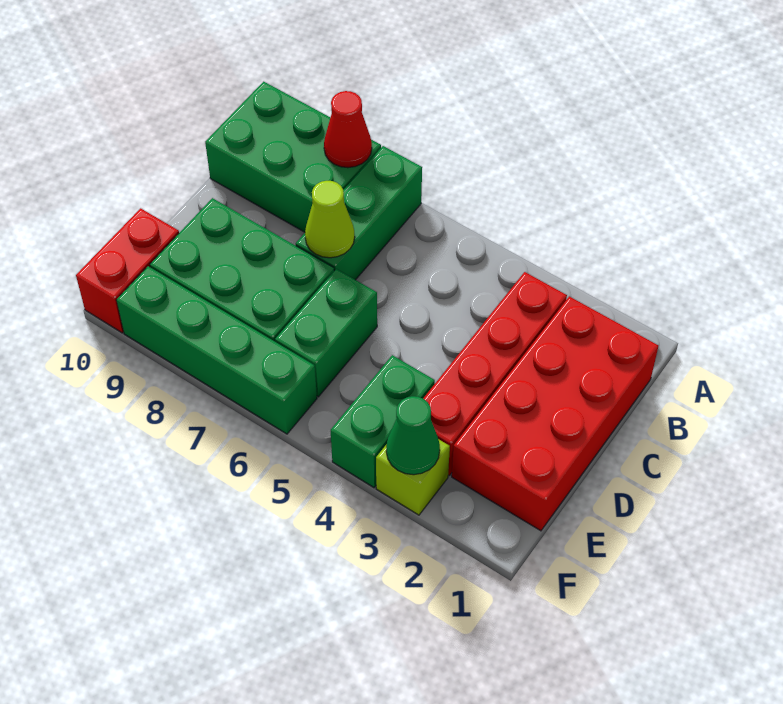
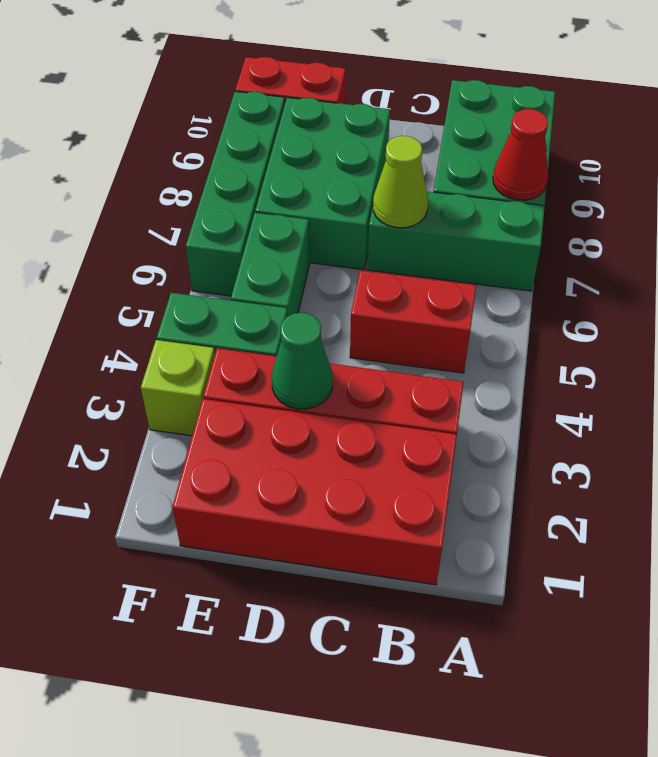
none -> red 1x2 brick [350,270,476,373]
green 1x2 brick [275,269,377,397] -> green 1x2 brick turned to [231,213,310,317]
green 1x1 cone [386,396,440,475] -> green 1x1 cone moved to [272,313,333,409]

